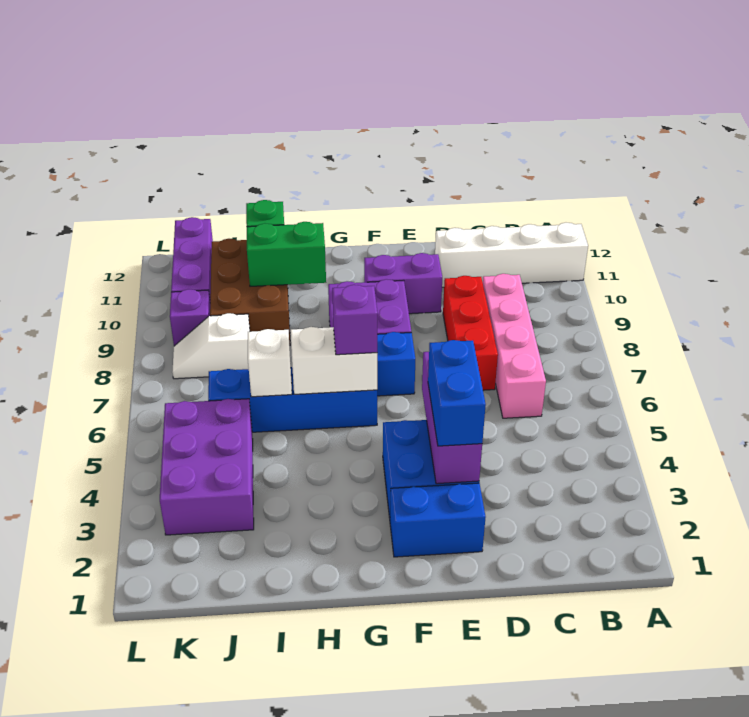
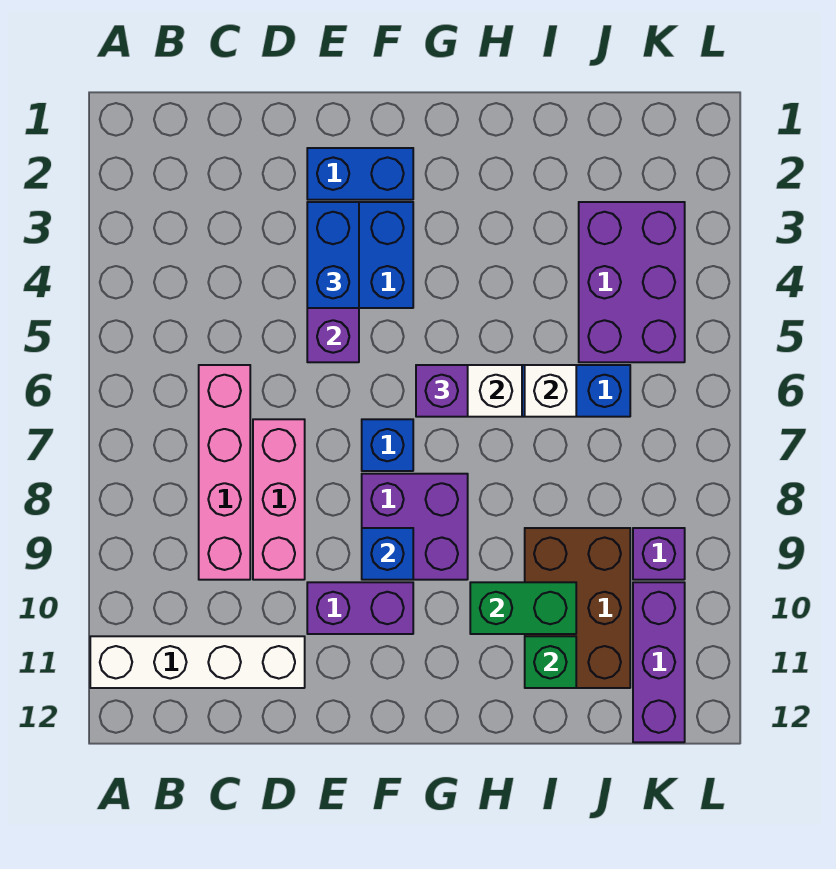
red 1x3 brick [443,276,498,390] -> pink 1x3 brick [253,419,305,580]
none -> blue 1x1 brick [362,528,413,580]
white 1x2 slope [172,313,250,379] -> none

